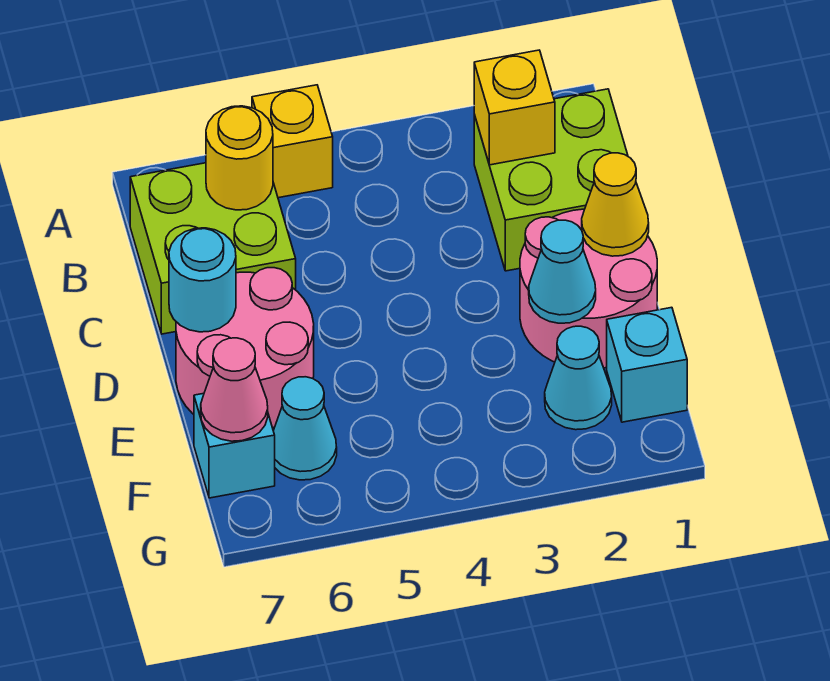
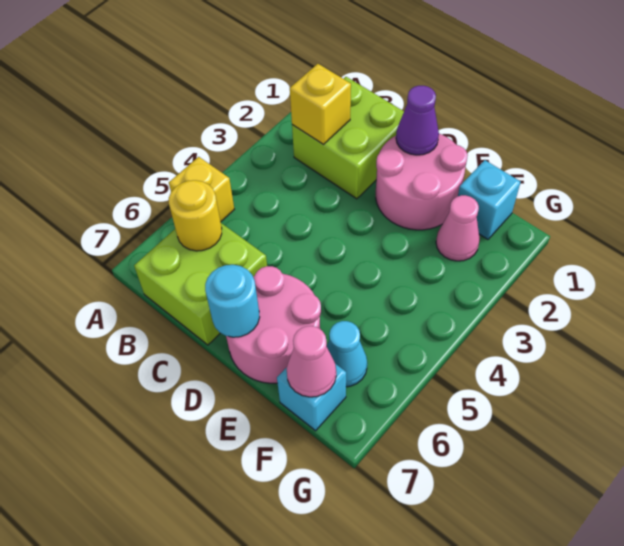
yellow 1x1 cone [582,153,649,256] -> purple 1x1 cone [396,86,439,155]
cyan 1x1 cone [529,220,596,323] -> none
cyan 1x1 cone [545,326,612,430] -> pink 1x1 cone [436,195,480,261]

